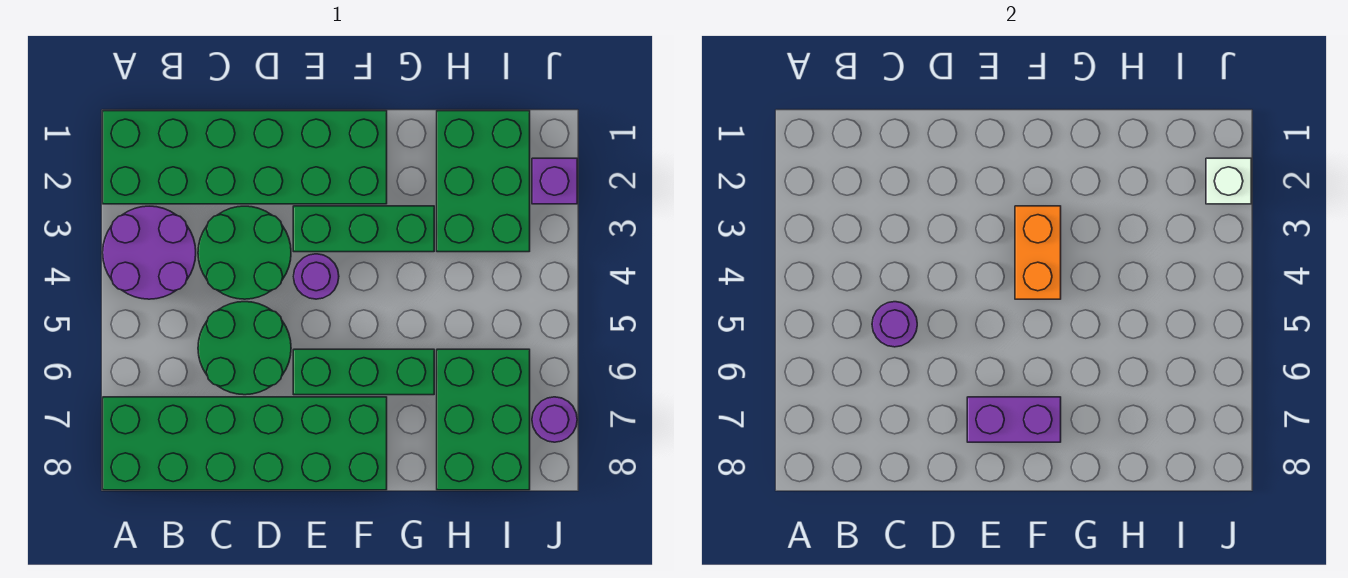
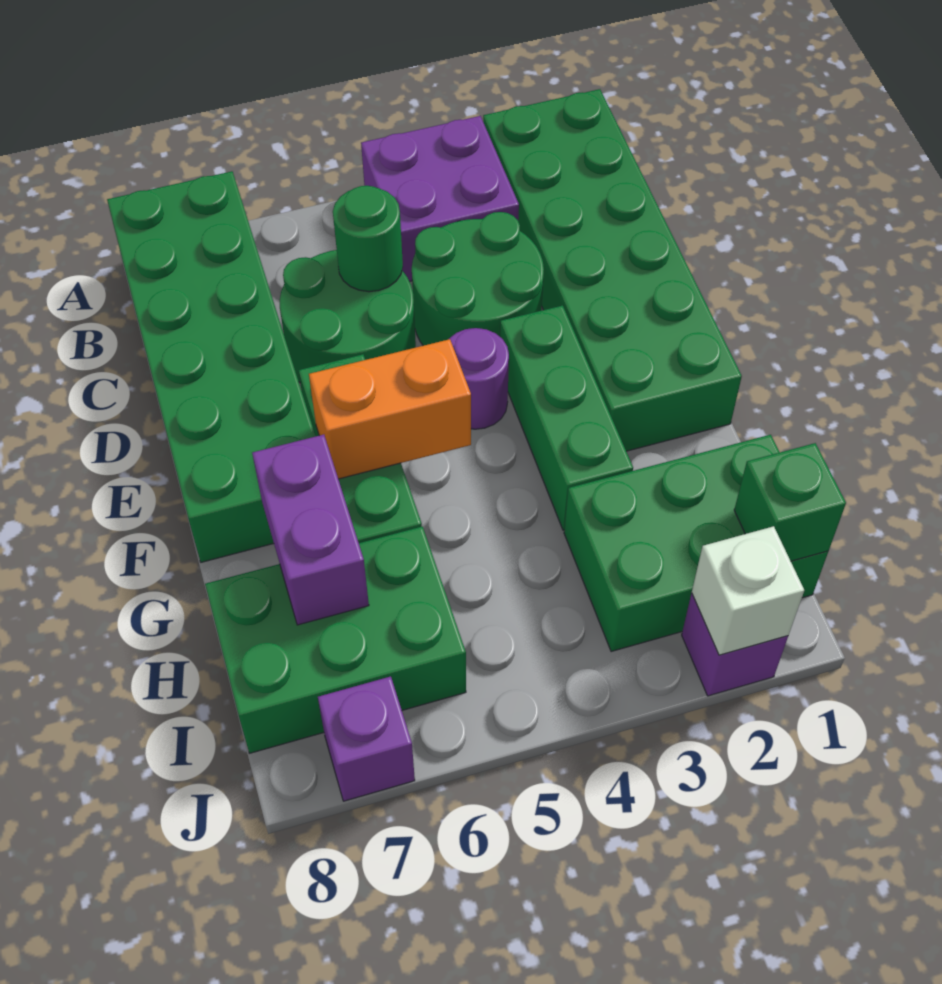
purple 2x2 round brick [103,206,196,299] -> purple 2x2 brick [361,116,519,282]
purple 1x1 round brick [872,302,917,347] -> green 1x1 round brick [333,186,403,292]
purple 1x2 brick [967,397,1061,442] -> purple 1x2 brick moved to [252,435,369,625]
orange 1x2 brick [1015,206,1061,299] -> orange 1x2 brick moved to [309,339,471,479]
none -> green 1x1 brick [734,443,846,561]
purple 1x1 round brick [532,397,577,442] -> purple 1x1 brick [318,676,415,801]

